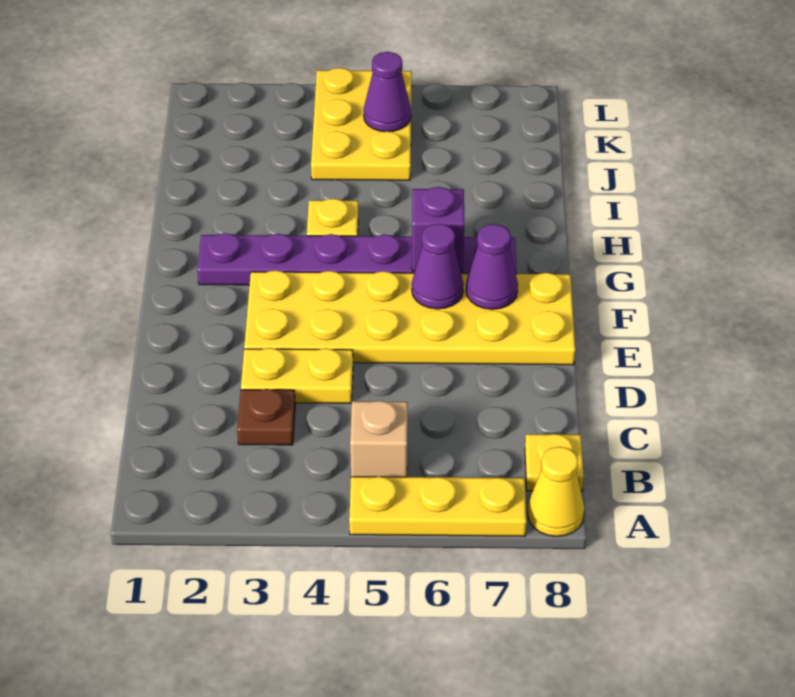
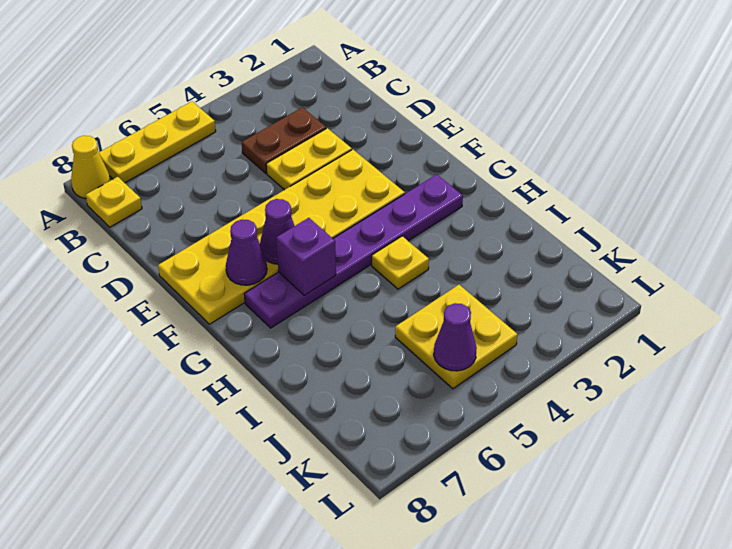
tan 1x1 brick [350,401,408,477] -> none
brown 1x1 plate [237,389,295,445] -> brown 1x2 plate [242,107,326,173]
yellow 2x3 plate [311,68,412,180] -> yellow 2x2 plate [395,285,518,389]

